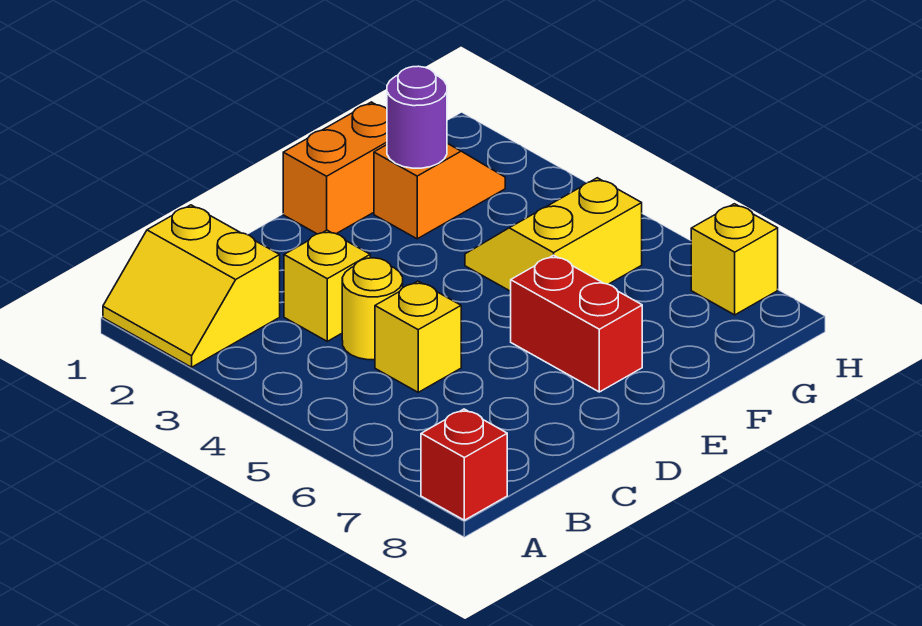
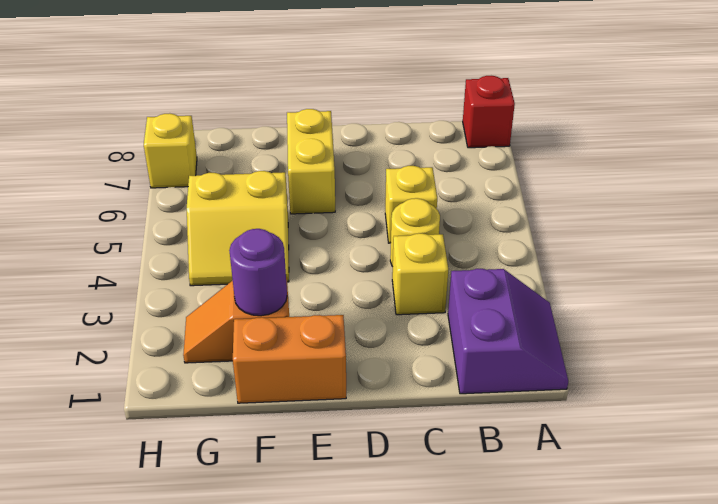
yellow 2x2 slope [103,205,280,367] -> purple 2x2 slope [448,269,568,394]
red 1x2 brick [511,255,642,392] -> yellow 1x2 brick [287,109,335,214]

